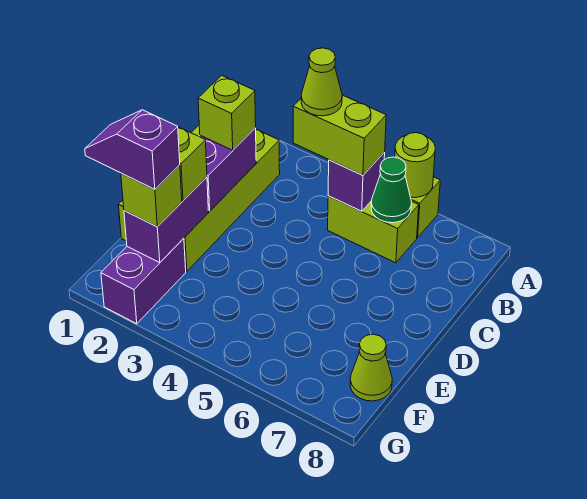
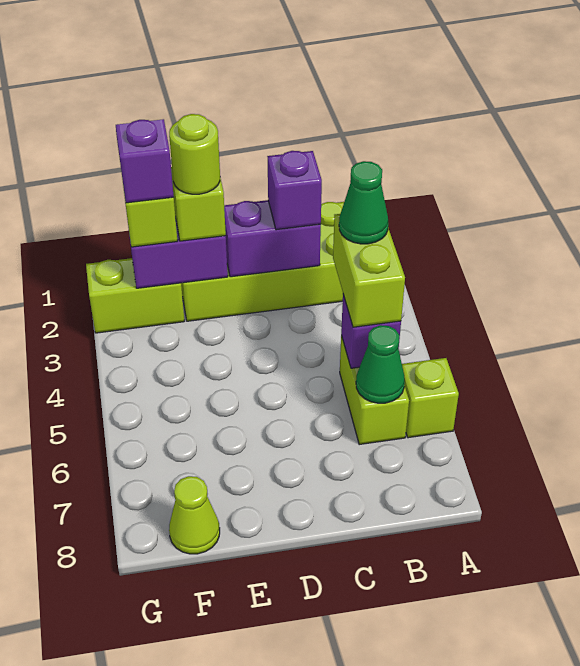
lime 1x1 round brick [395,133,435,198] -> lime 1x1 round brick moved to [169,114,220,194]
lime 1x1 cone [301,48,342,116] -> green 1x1 cone [339,161,388,244]
lime 1x1 brick [198,75,256,150] -> purple 1x1 brick [267,151,322,230]
purple 1x2 brick [101,238,186,324] -> lime 1x2 brick [86,258,184,333]

